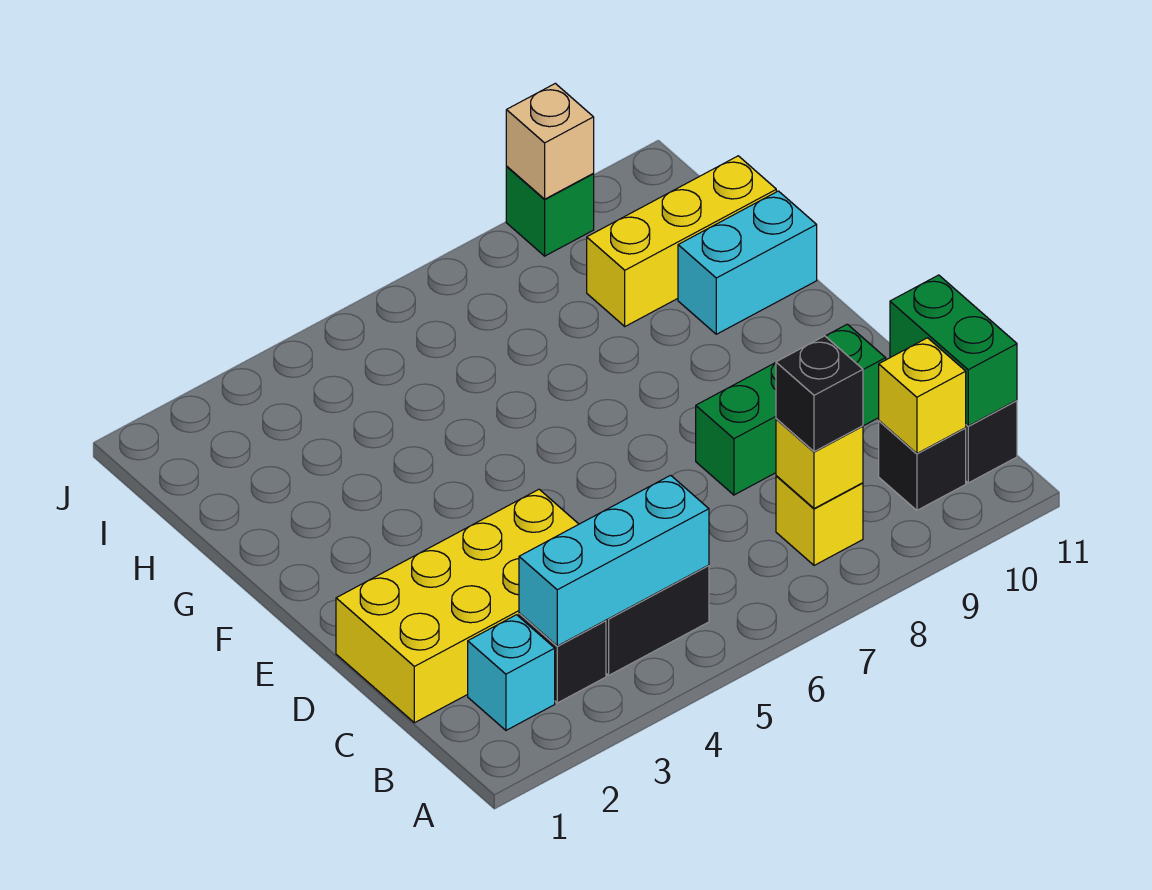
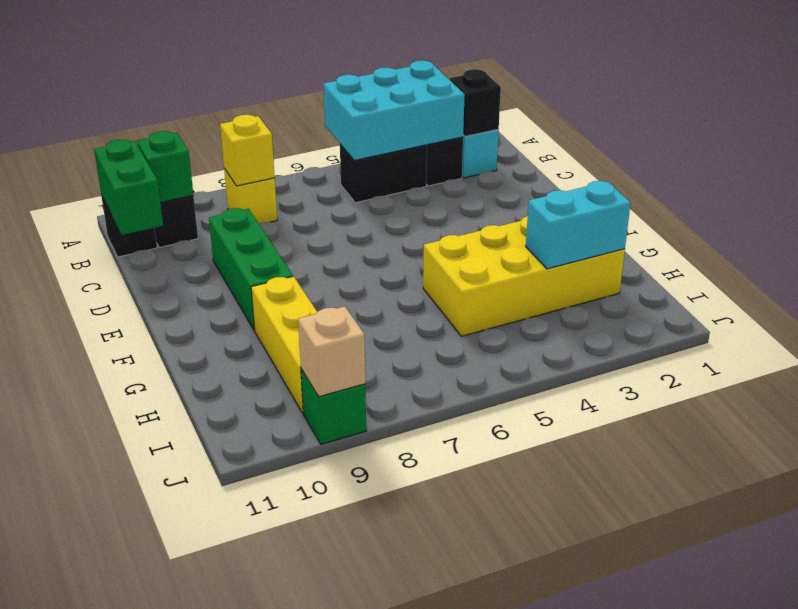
cyan 1x3 brick [519,475,709,646] -> cyan 2x3 brick [324,60,465,160]
black 1x1 brick [776,336,863,452] -> black 1x1 brick moved to [450,69,501,136]
yellow 1x1 brick [879,338,966,453] -> green 1x1 brick [137,131,193,203]
yellow 2x4 brick [336,489,579,723] -> yellow 2x4 brick moved to [423,216,625,336]
green 1x3 brick [696,324,886,495] -> green 1x3 brick turned to [209,208,293,330]
cyan 1x2 brick [678,191,817,334] -> cyan 1x2 brick moved to [526,181,631,269]
yellow 1x3 brick [587,156,776,326] -> yellow 1x3 brick turned to [251,276,317,413]

